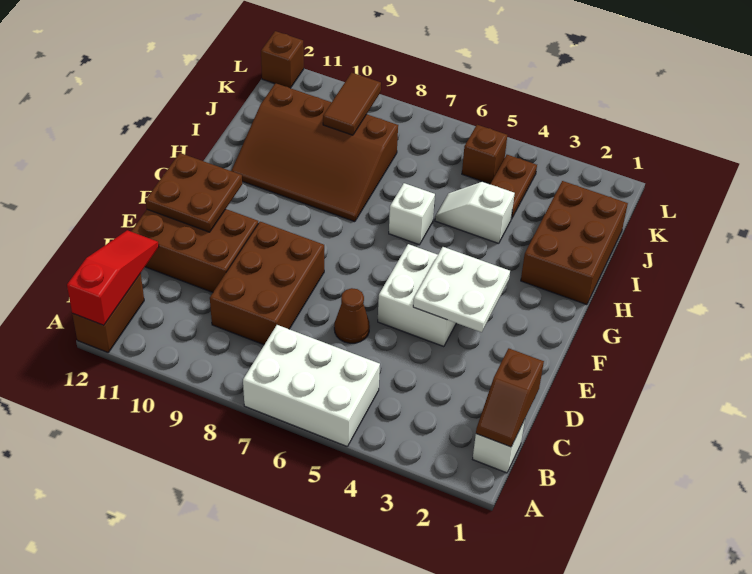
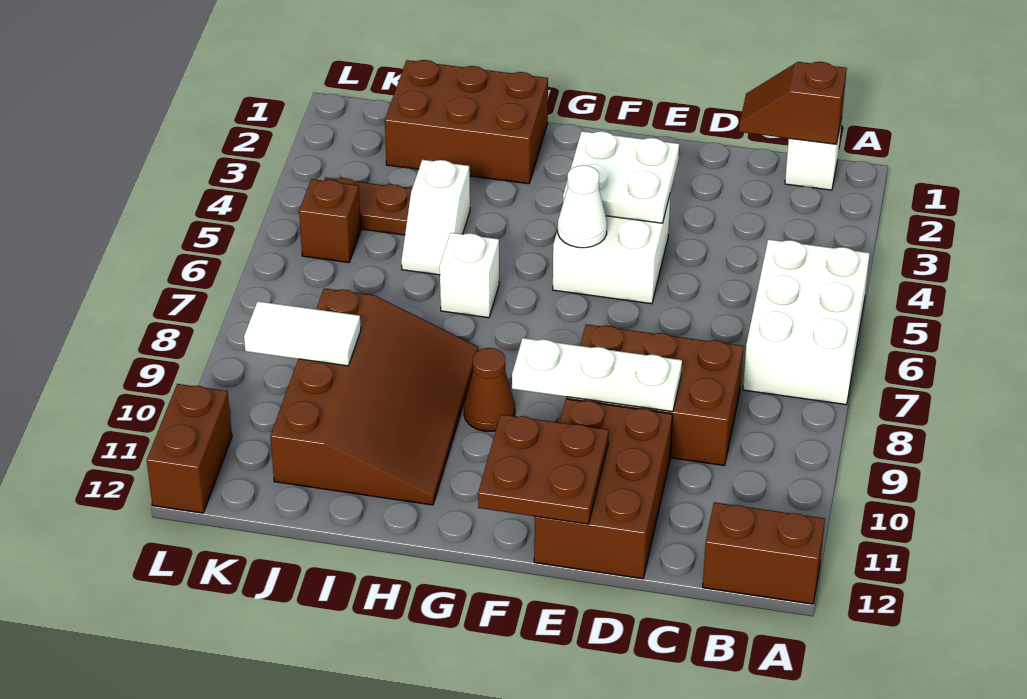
red 1x3 slope [67,230,159,325] -> none
brown 1x2 slope [476,348,544,447] -> brown 1x2 slope turned to [739,62,847,144]
brown 1x1 cone [334,288,370,343] -> brown 1x1 cone moved to [464,348,515,431]
none -> white 1x3 plate [512,338,682,412]
none -> white 1x1 cone [558,165,607,248]
brown 1x2 tile [323,73,381,135] -> white 1x2 tile [244,301,361,366]
brown 1x1 brick [261,31,304,88] -> brown 1x2 brick [147,384,232,513]

